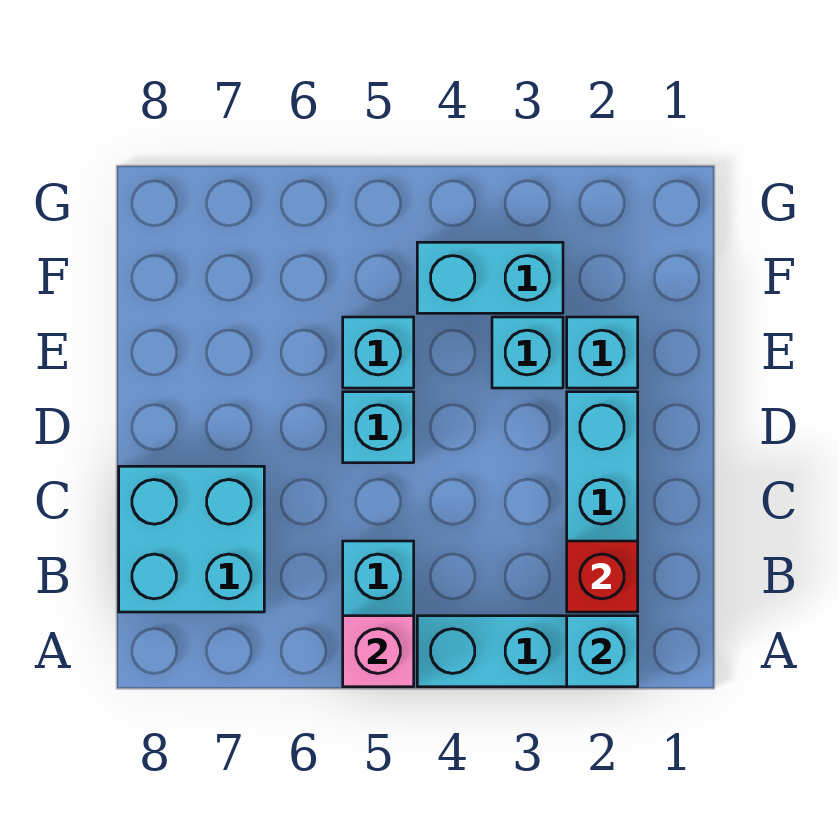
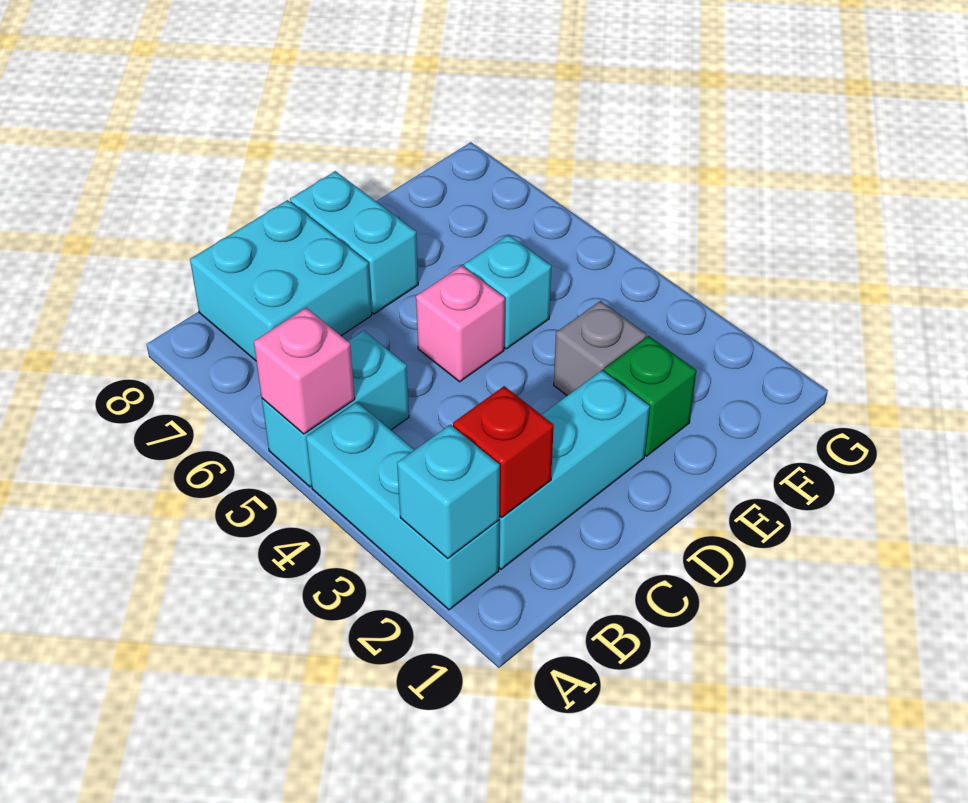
cyan 1x1 brick [343,392,414,463] -> pink 1x1 brick [416,266,505,382]
cyan 1x1 brick [567,317,638,388] -> green 1x1 brick [604,336,696,456]
cyan 1x1 brick [492,317,563,388] -> grey 1x1 brick [554,301,646,395]
cyan 1x2 brick [417,242,563,313] -> cyan 1x2 brick moved to [290,171,418,314]

